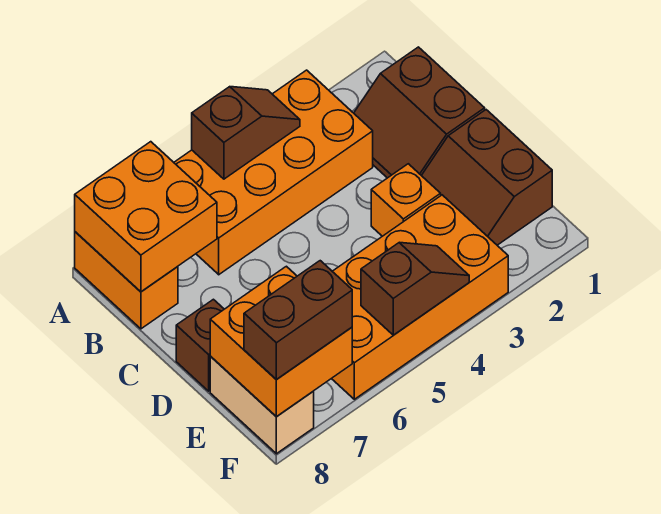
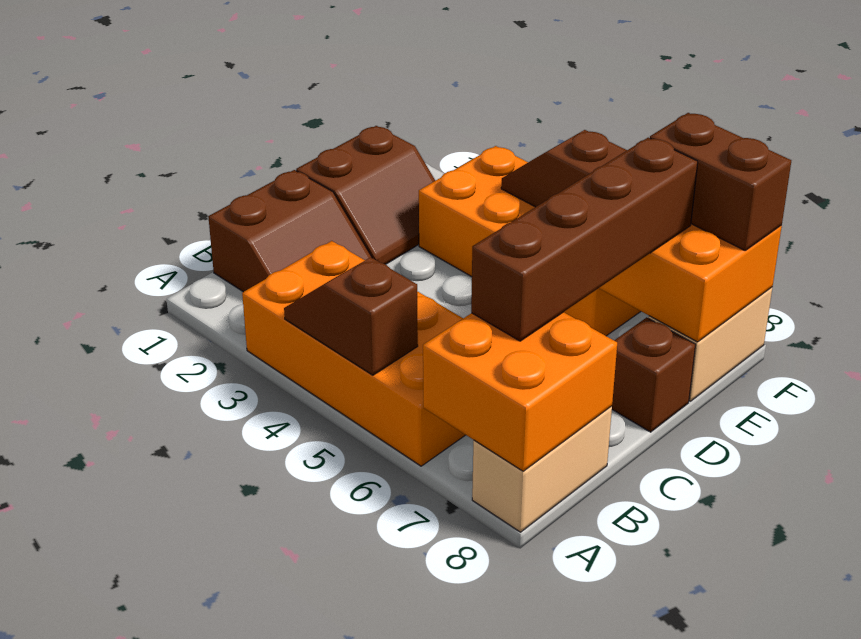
orange 1x2 brick [75,232,178,329] -> tan 1x2 brick [472,406,612,532]
none -> brown 1x4 brick [471,138,698,341]
orange 1x1 brick [371,164,441,236] -> none

